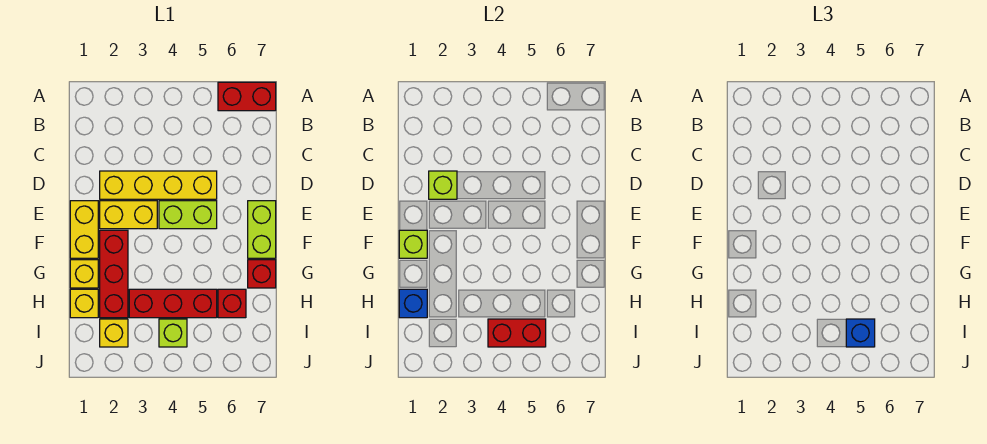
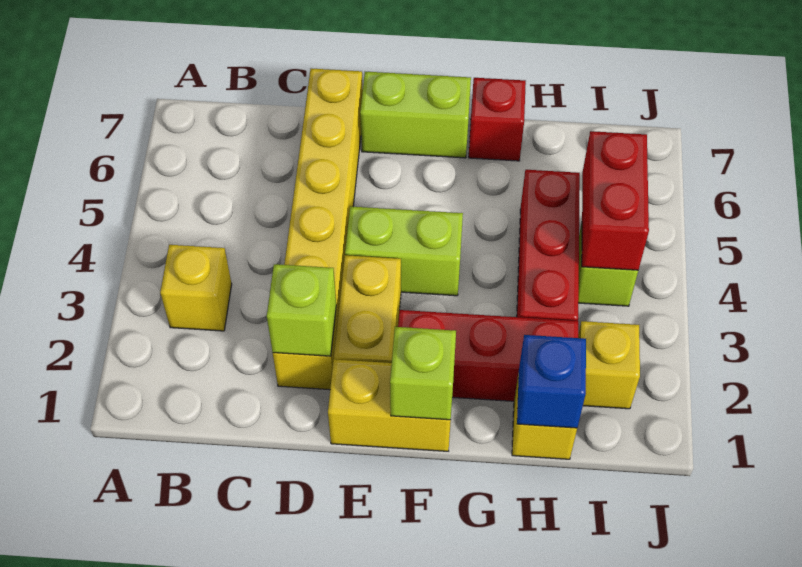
red 1x2 brick [218,82,276,111] -> none
yellow 1x4 brick [100,171,217,199] -> yellow 1x6 brick [273,69,363,390]
lime 1x2 brick [159,201,217,229] -> lime 1x2 brick turned to [345,206,463,296]
yellow 1x1 brick [70,260,98,288] -> yellow 1x1 brick moved to [160,245,232,331]
red 1x1 brick [218,289,246,318] -> none
blue 1x1 brick [846,319,875,347] -> none

